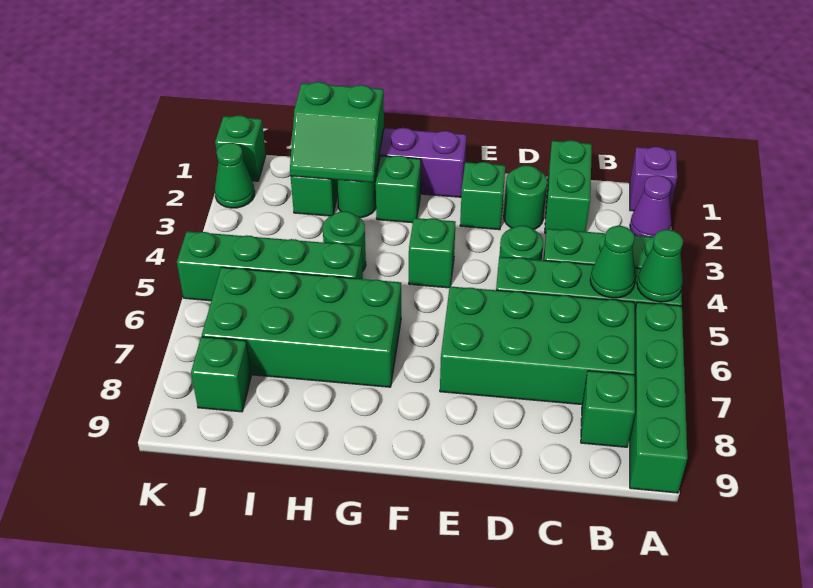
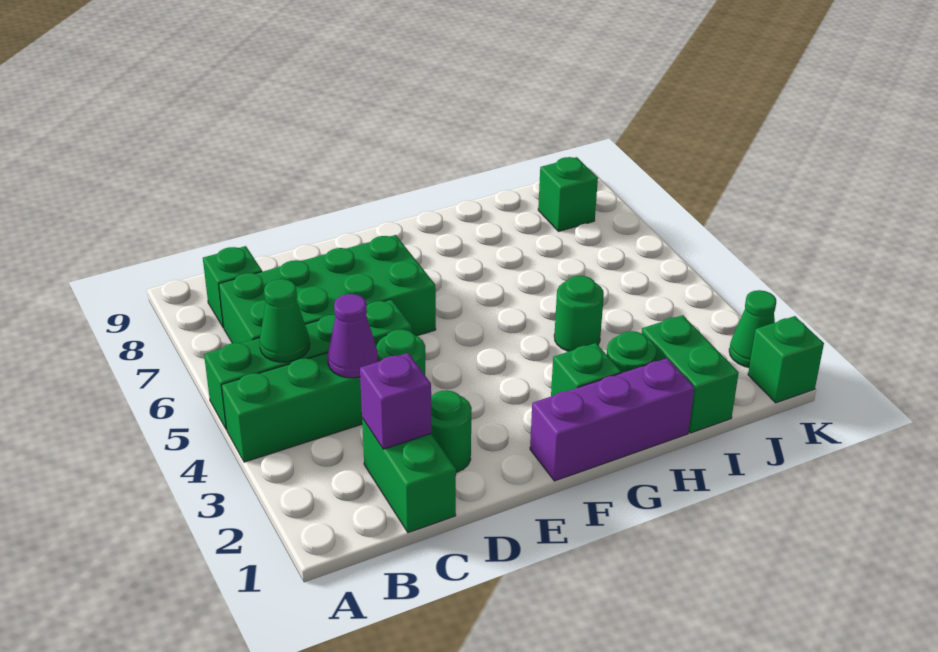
purple 1x1 brick [630,147,677,211] -> purple 1x1 brick moved to [360,353,431,449]
purple 1x1 cone [630,175,671,237] -> purple 1x1 cone moved to [328,294,378,378]
green 1x1 cone [637,230,683,302] -> none
green 1x4 brick [630,302,687,493] -> none
green 1x1 brick [460,162,505,230] -> none
green 1x1 brick [409,218,456,288] -> none
green 2x4 brick [202,267,401,387] -> none
green 2x2 slope [290,82,384,182] -> none
green 1x4 brick [177,231,363,301] -> none

